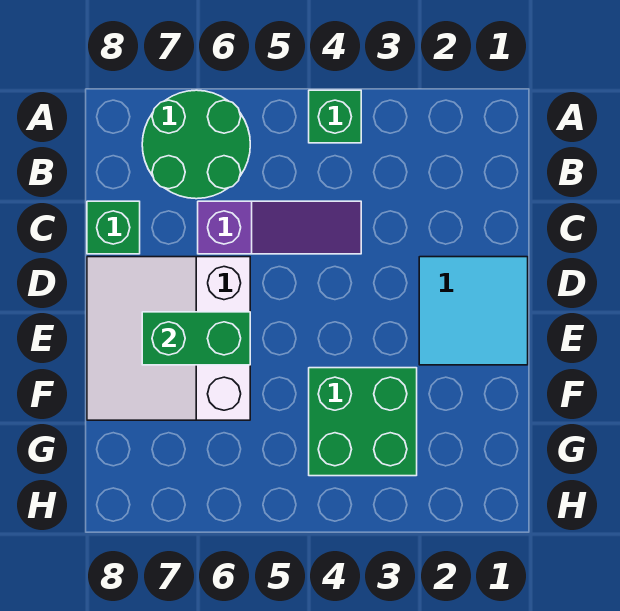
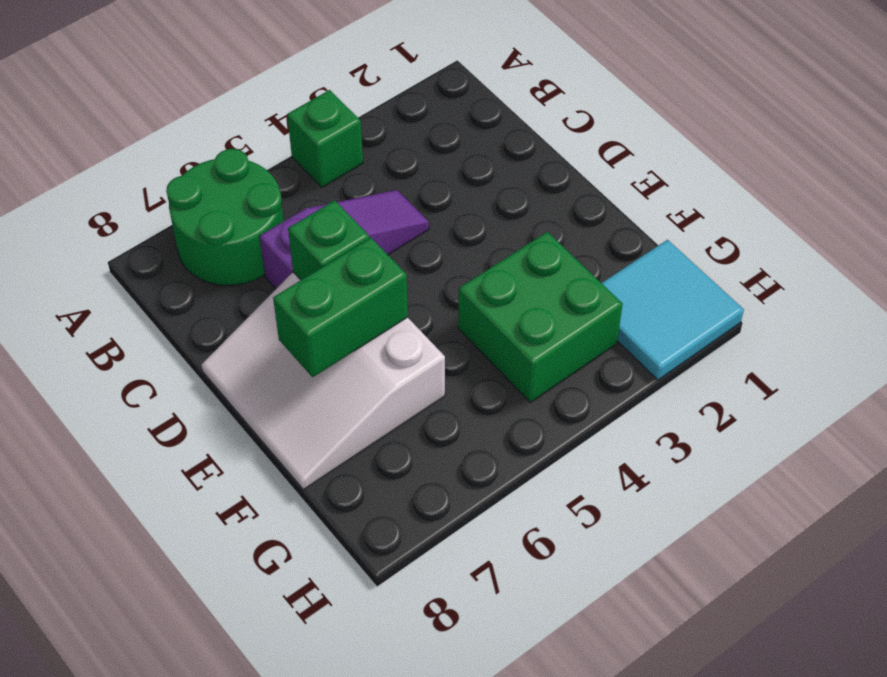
green 1x1 brick [87,201,140,254] -> green 1x1 brick moved to [288,200,369,280]
cyan 2x2 tile [419,257,528,365] -> cyan 2x2 tile moved to [602,240,744,380]

